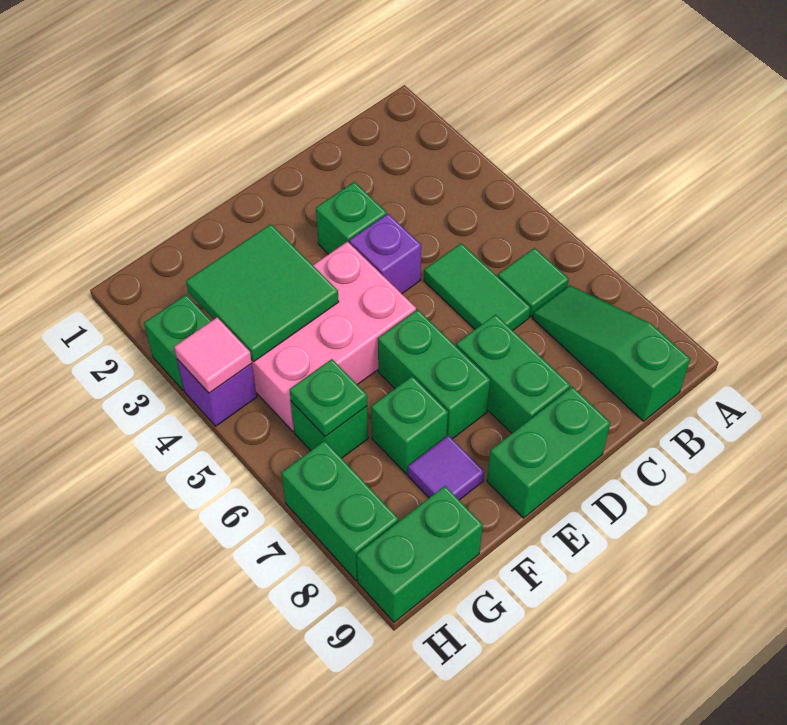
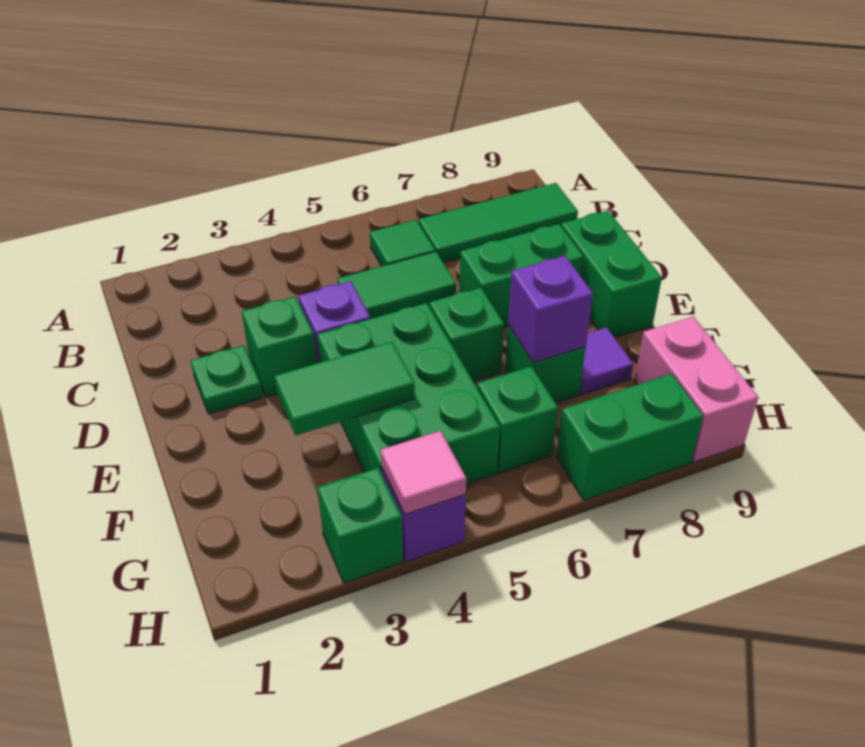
green 1x3 slope [533,285,690,421] -> green 1x3 tile [419,183,578,263]
pink 2x3 brick [251,242,416,431] -> green 2x3 brick [317,303,500,484]
green 1x2 brick [378,309,490,439] -> green 1x1 brick [429,288,504,381]
green 2x2 tile [186,224,339,361] -> green 1x2 tile [275,342,415,436]
none -> purple 1x1 brick [508,256,593,363]
green 1x1 plate [290,359,367,437] -> green 1x1 plate moved to [191,345,263,414]
green 1x2 brick [357,486,483,622] -> pink 1x2 brick [634,317,758,462]

